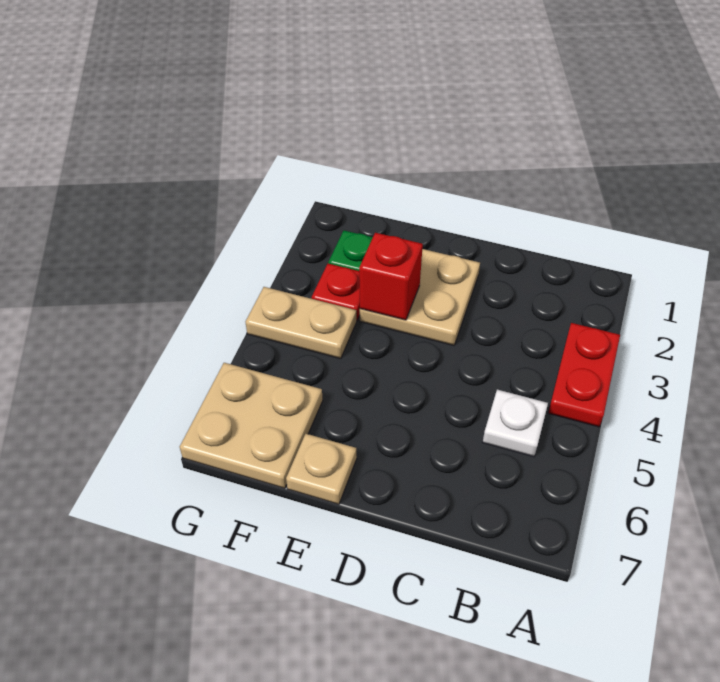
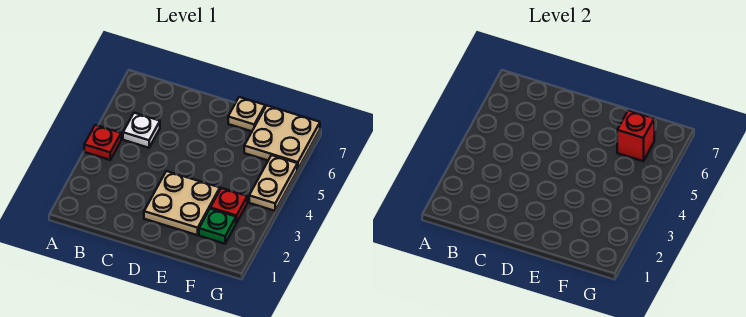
red 1x2 plate [548,323,620,427] -> red 1x1 plate [84,125,121,160]
red 1x1 brick [359,233,423,320] -> red 1x1 brick moved to [617,110,654,161]
tan 1x2 plate [246,287,356,359] -> tan 1x2 plate turned to [249,155,297,211]

